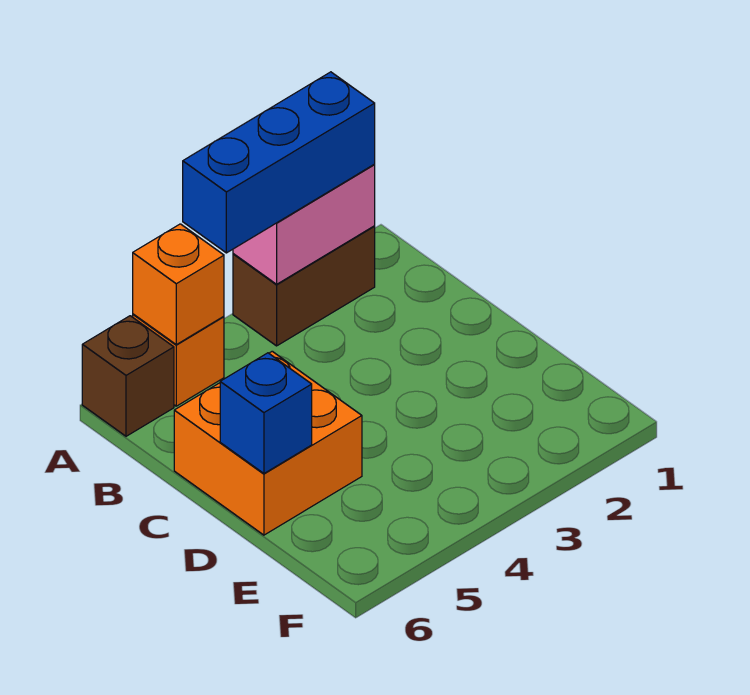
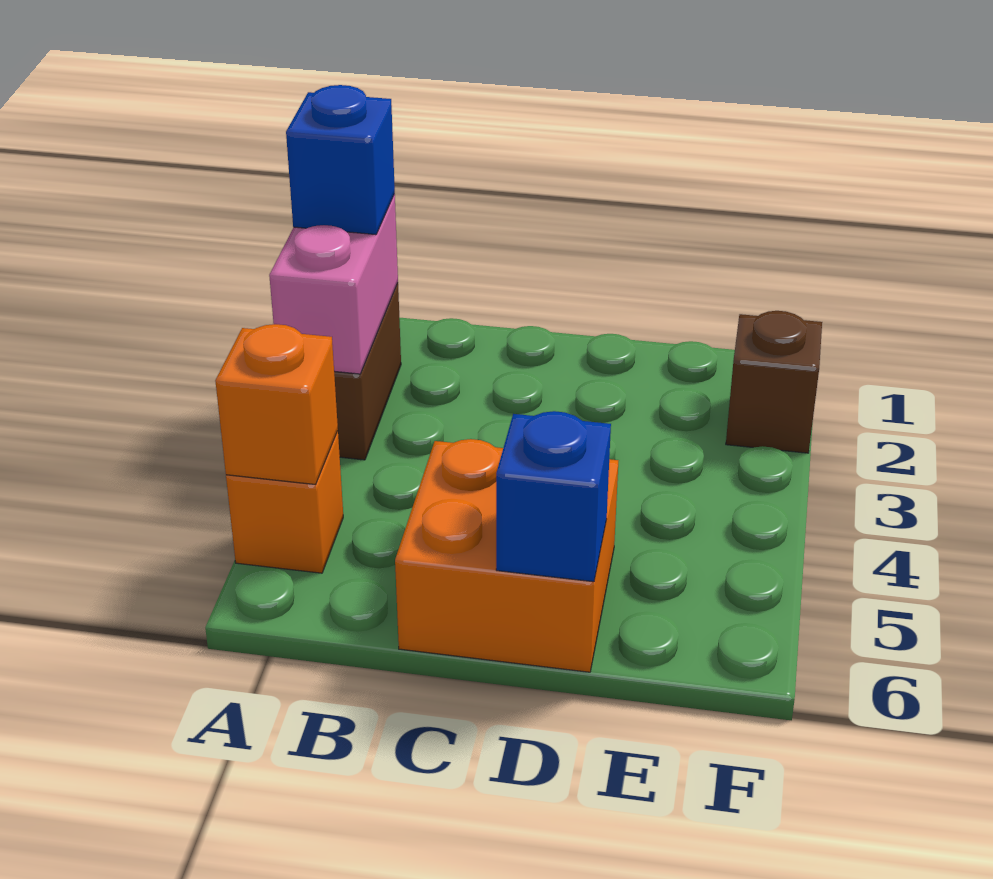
blue 1x3 brick [183,72,375,253] -> blue 1x1 brick [286,85,395,235]
brown 1x1 brick [82,316,174,436] -> brown 1x1 brick moved to [726,311,822,453]

